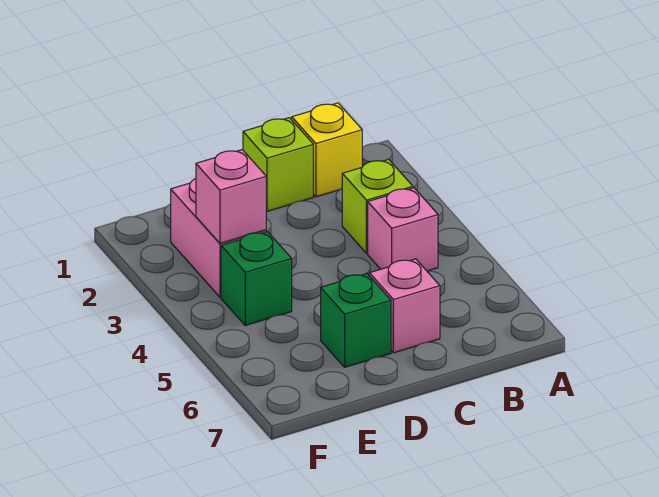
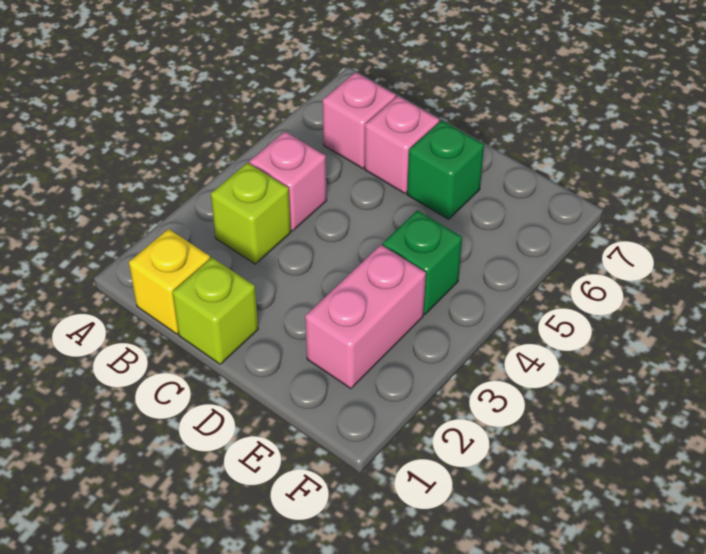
pink 1x1 brick [196,150,266,243] -> pink 1x1 brick moved to [323,72,396,168]

